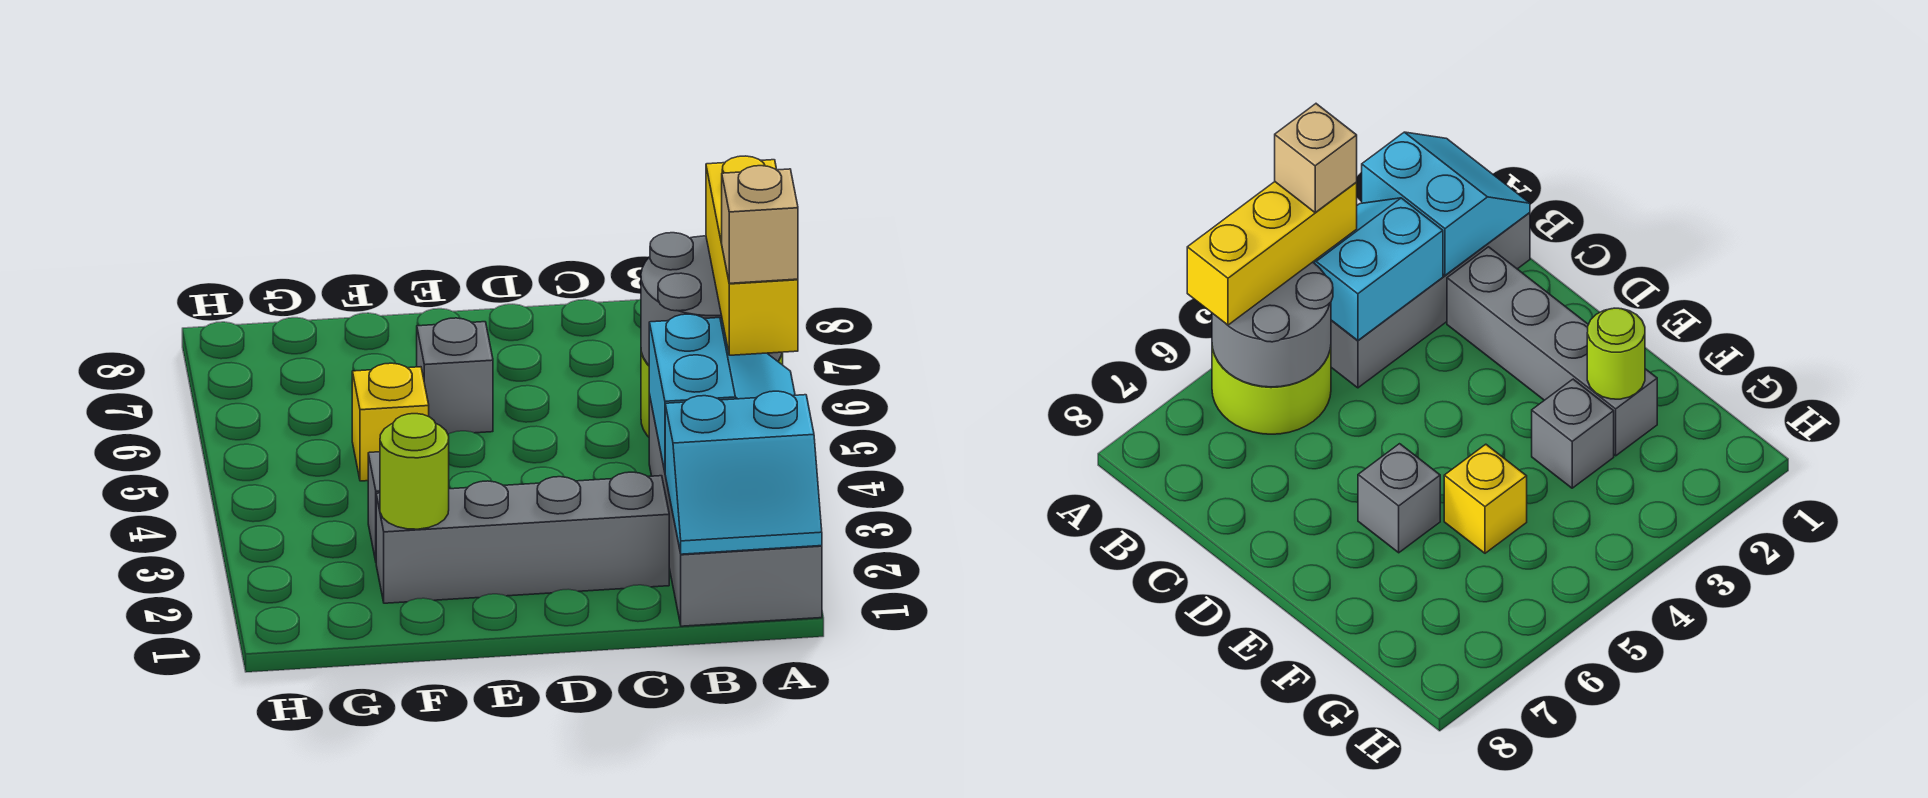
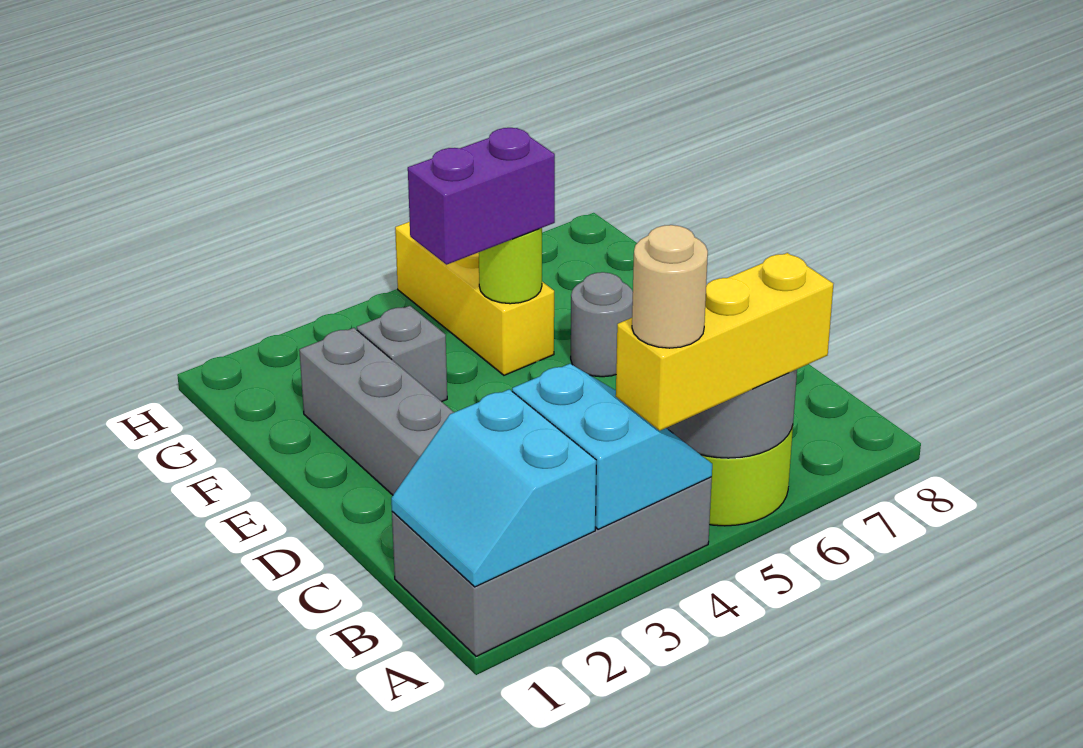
cyan 2x2 slope [649,314,795,471] -> cyan 2x2 slope turned to [512,364,712,529]
tan 1x1 brick [722,166,798,283] -> tan 1x1 round brick [632,225,708,348]
grey 1x1 brick [417,318,493,434] -> grey 1x1 round brick [571,272,633,377]
lime 1x1 round brick [380,414,449,529] -> lime 1x1 round brick moved to [479,228,542,304]
none -> purple 1x2 brick [408,128,555,265]
yellow 1x1 brick [352,363,429,481] -> yellow 1x3 brick [395,222,554,375]

